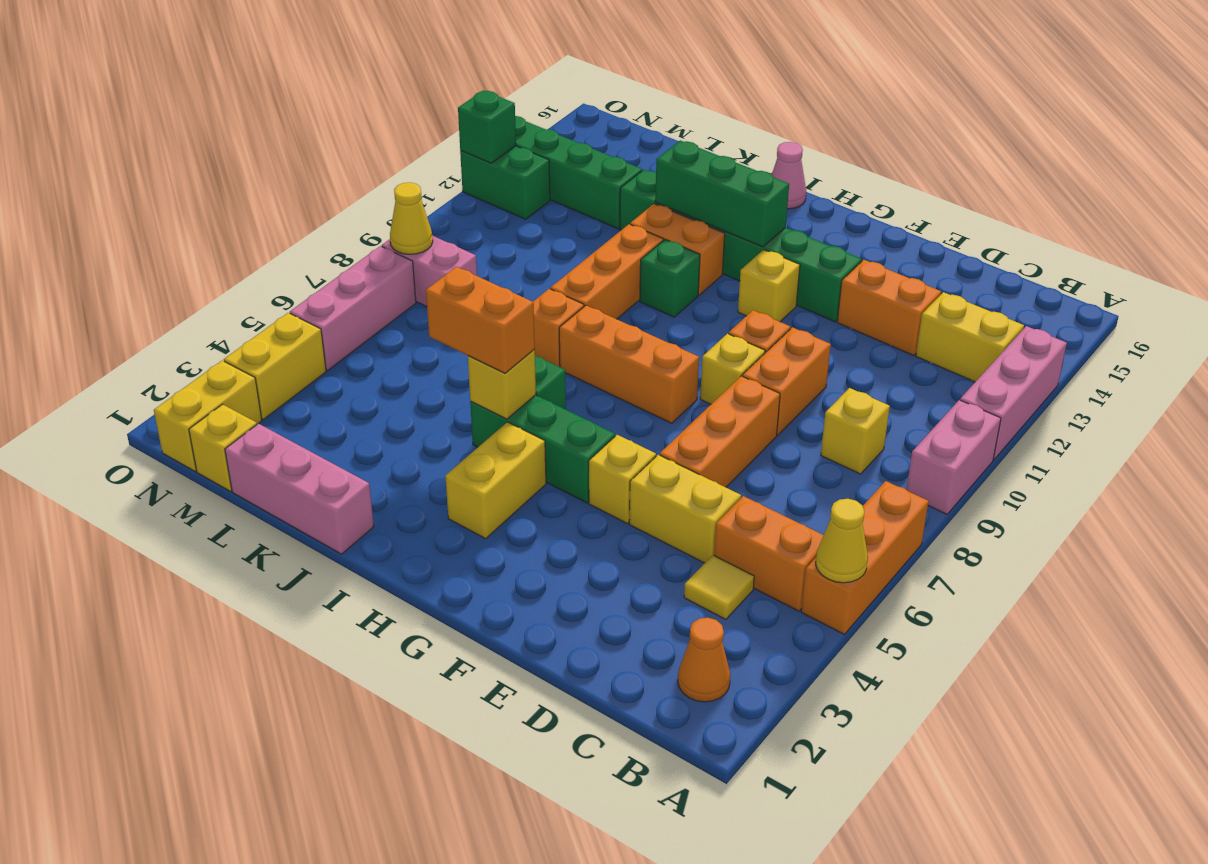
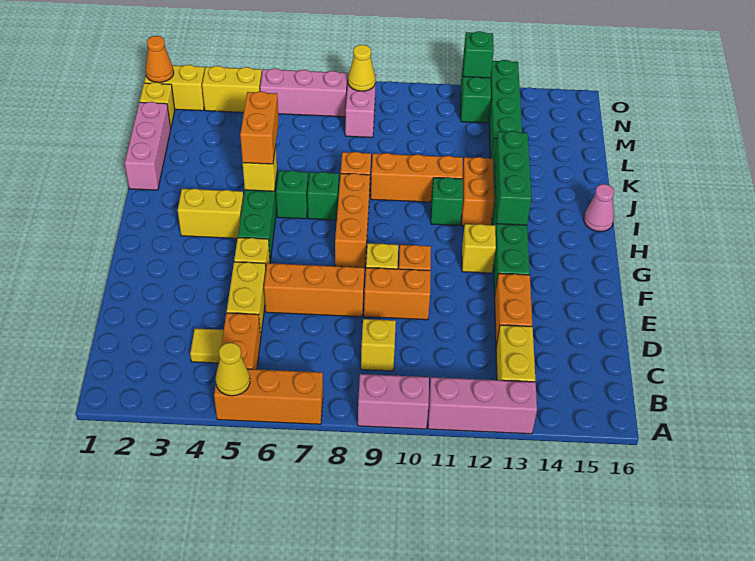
orange 1x1 cone [678,618,730,702] -> orange 1x1 cone moved to [146,36,174,82]
none -> green 1x1 brick [307,172,339,220]

